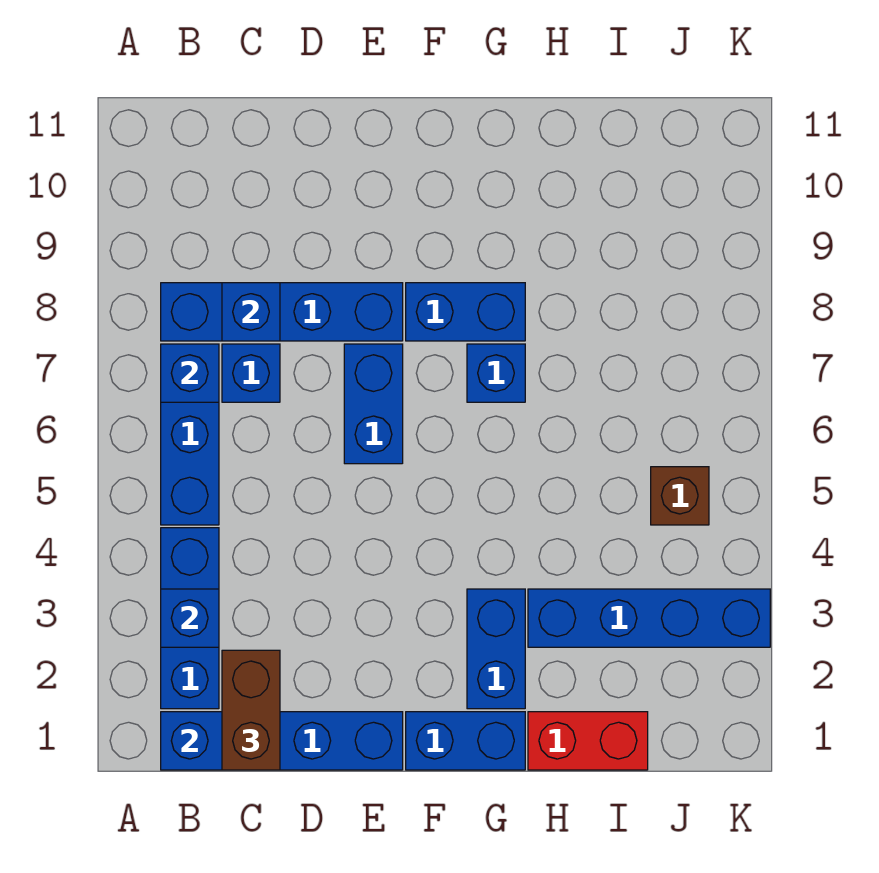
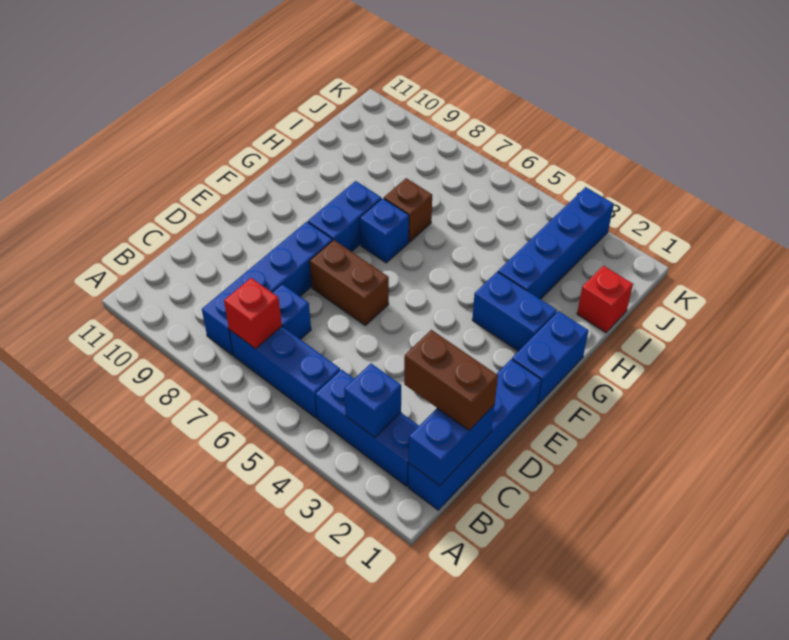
blue 1x1 brick [161,344,219,402] -> red 1x1 brick [224,278,282,349]
blue 1x1 brick [222,283,280,341] -> none
blue 1x2 brick [344,344,403,464] -> brown 1x2 brick [310,240,389,325]
red 1x2 brick [528,712,648,770] -> red 1x1 brick [577,266,633,332]
brown 1x1 brick [651,467,709,525] -> brown 1x1 brick moved to [384,178,432,242]

